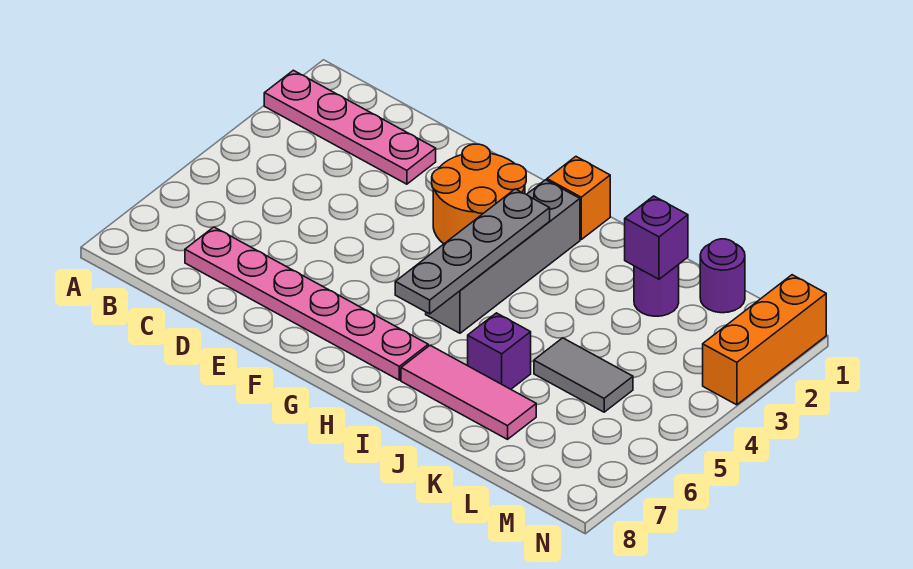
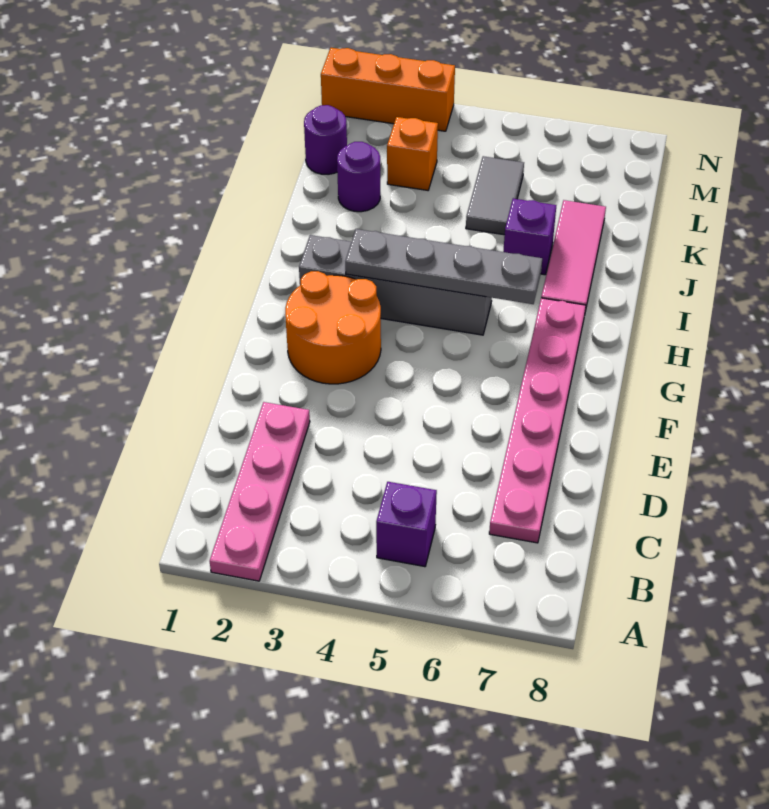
orange 1x1 brick [547,157,610,239] -> orange 1x1 brick moved to [387,117,438,190]
purple 1x1 brick [625,196,688,279] -> purple 1x1 brick moved to [376,482,437,567]

